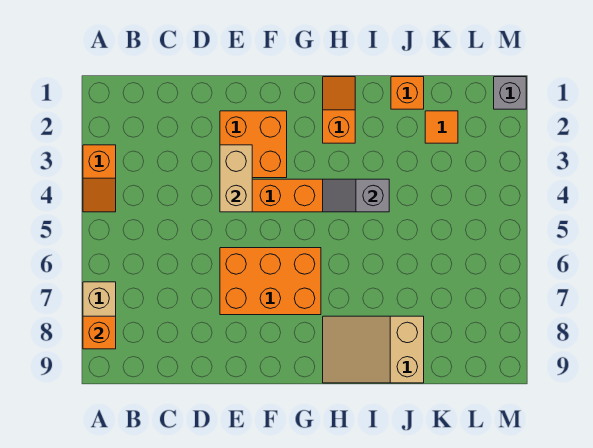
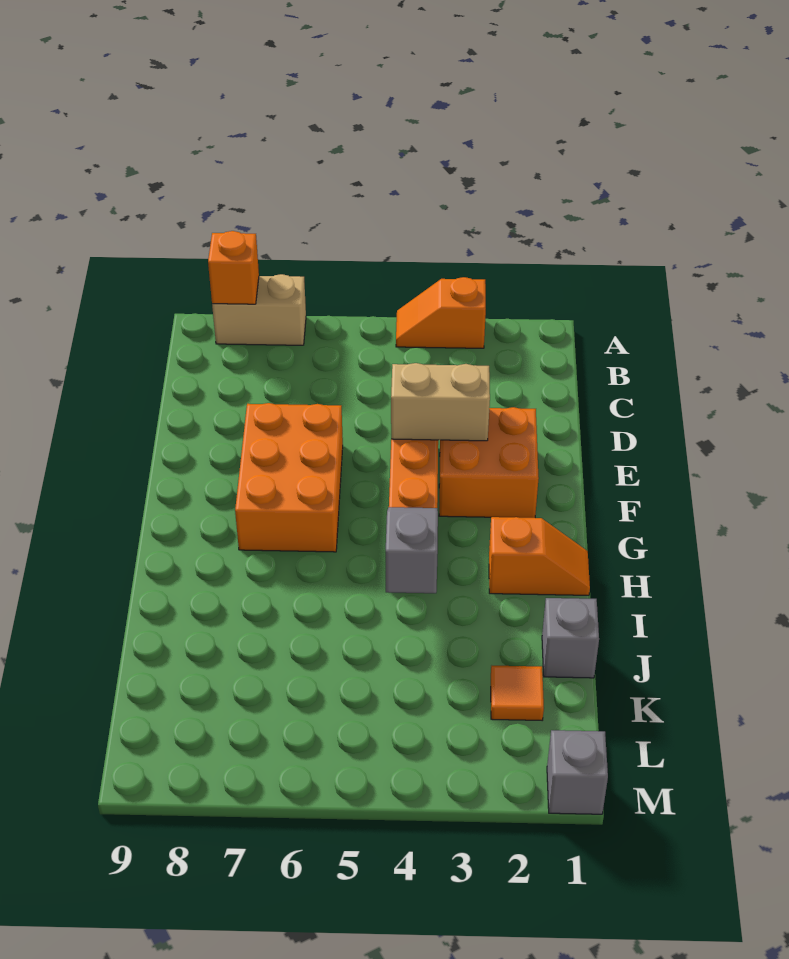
tan 2x3 slope [323,316,424,383] -> none
orange 1x1 brick [391,77,424,109] -> grey 1x1 brick [542,598,599,678]

